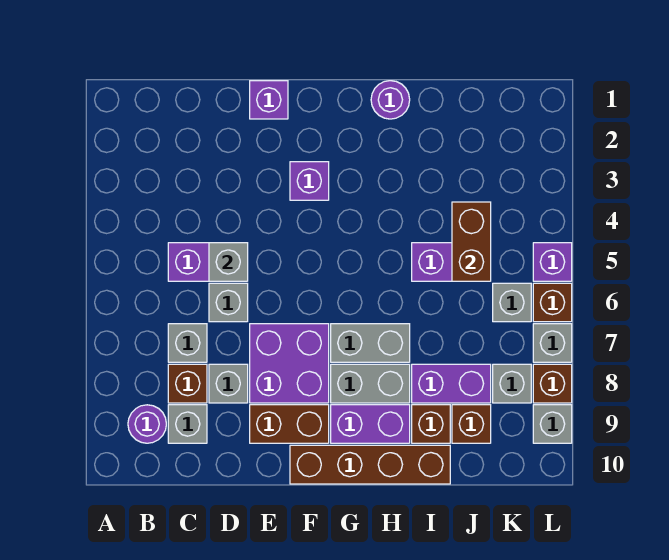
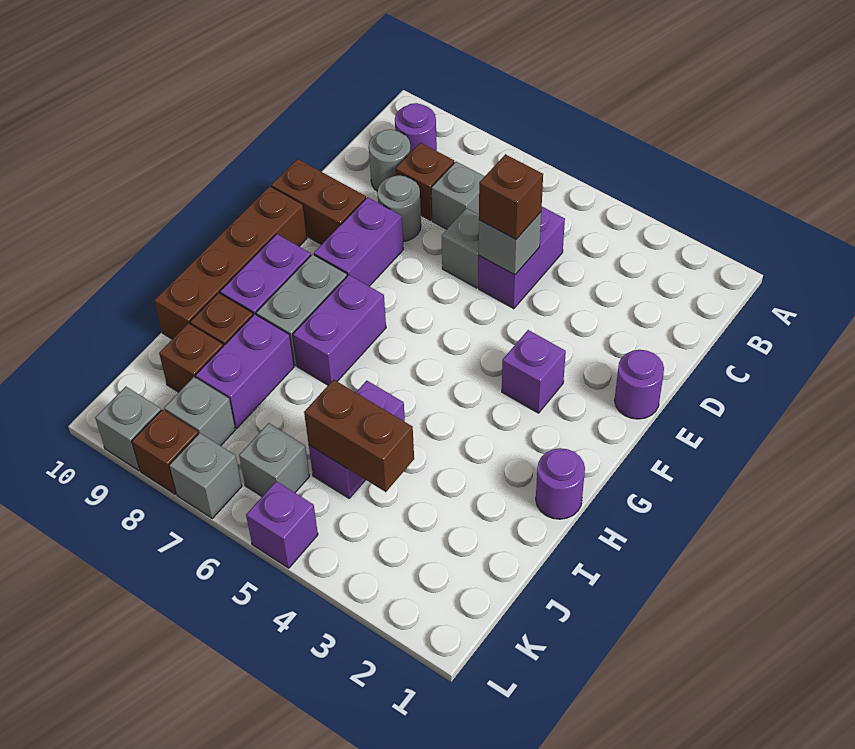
grey 1x1 brick [168,405,207,443] -> grey 1x1 round brick [369,129,411,191]
grey 1x1 brick [209,364,248,403] -> grey 1x1 round brick [377,175,421,241]
purple 1x1 brick [250,81,288,119] -> purple 1x1 round brick [614,350,664,419]
purple 2x2 brick [250,324,329,403] -> purple 1x2 brick [314,197,404,286]
brown 1x2 brick [250,405,329,443] -> brown 1x2 brick turned to [271,159,366,245]
grey 1x2 brick [331,324,410,362] -> purple 1x2 brick [293,275,386,385]
brown 1x1 brick [533,283,572,322] -> brown 1x1 brick moved to [479,154,543,239]

